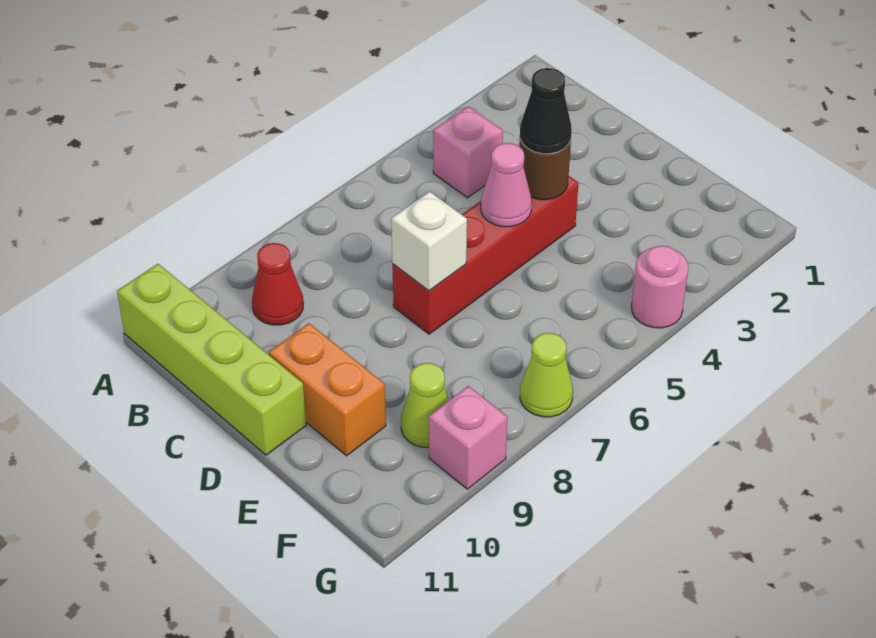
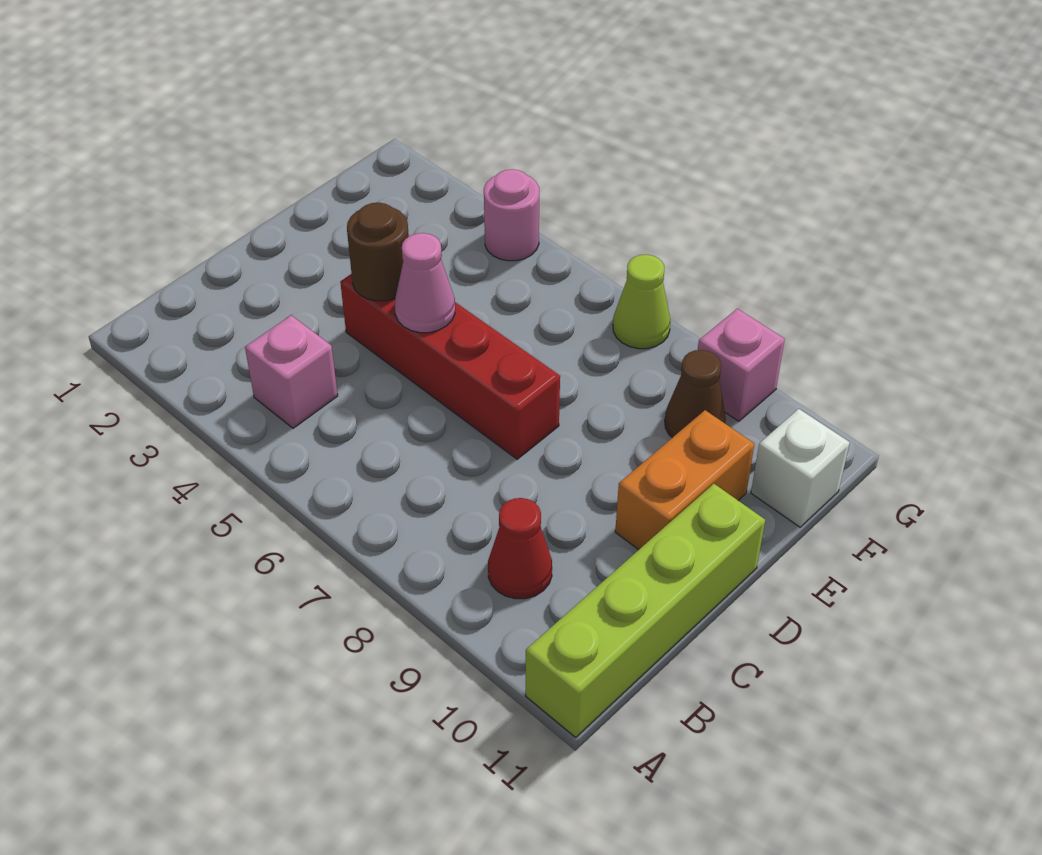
black 1x1 cone [520,68,572,154] -> none
white 1x1 brick [391,191,467,291] -> white 1x1 brick moved to [751,409,850,527]
lime 1x1 cone [401,363,449,447] -> brown 1x1 cone [665,350,726,438]

